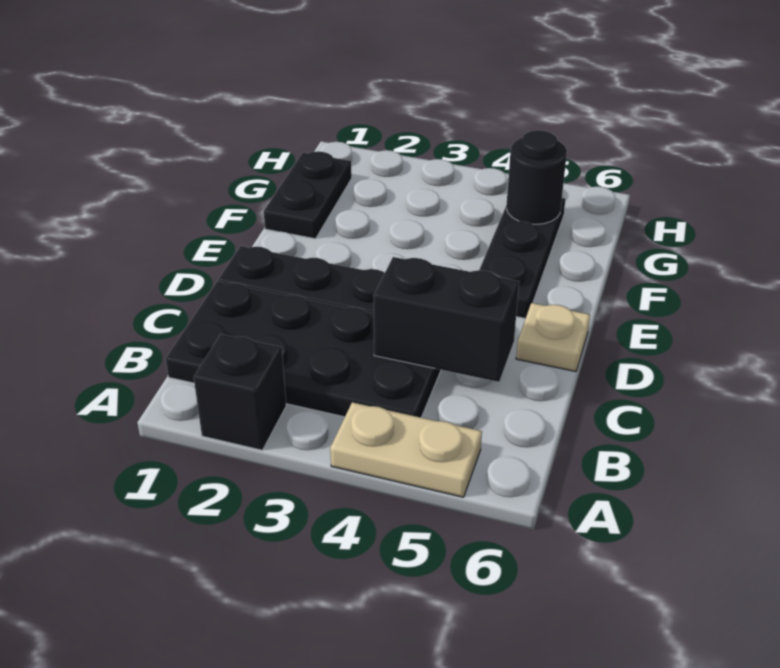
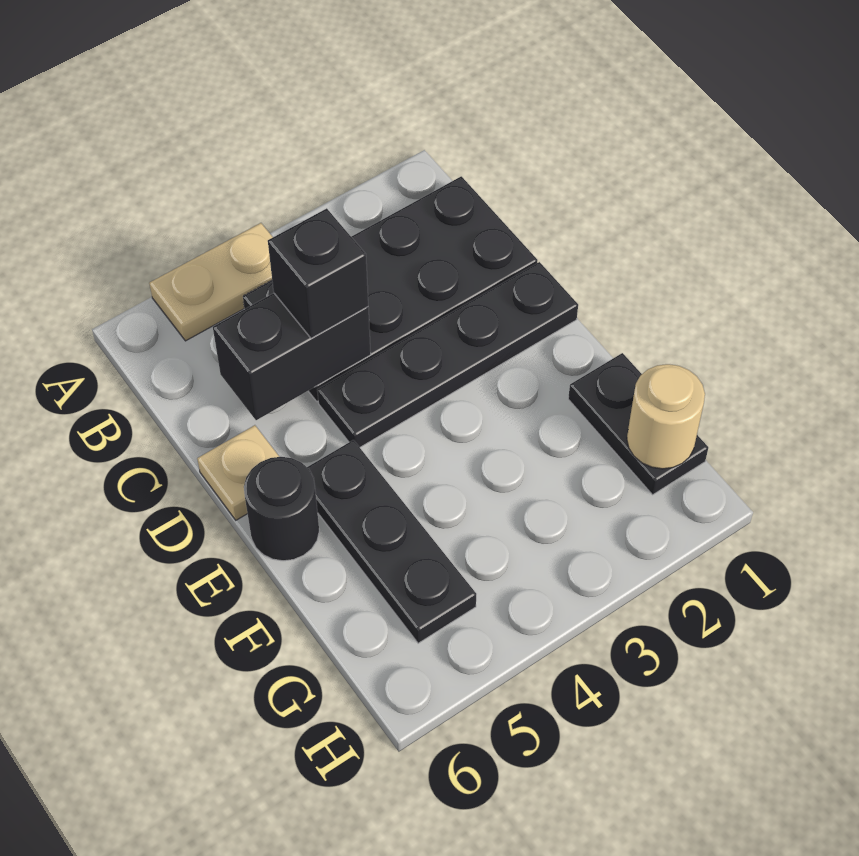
black 1x1 brick [194,334,286,450] -> black 1x1 brick moved to [268,208,368,338]
none -> tan 1x1 round brick [627,364,705,469]
black 1x1 round brick [506,130,567,224] -> black 1x1 round brick moved to [244,457,319,561]

